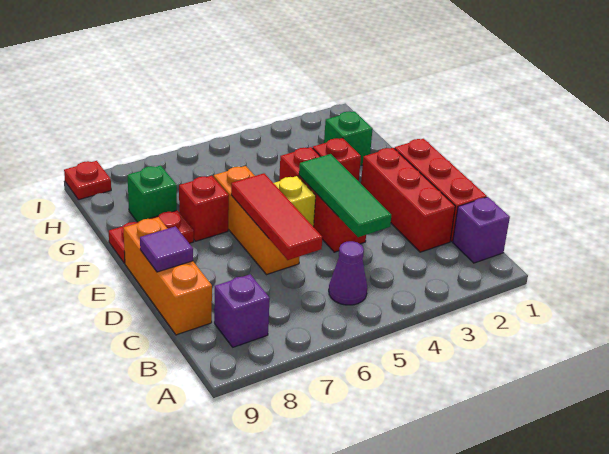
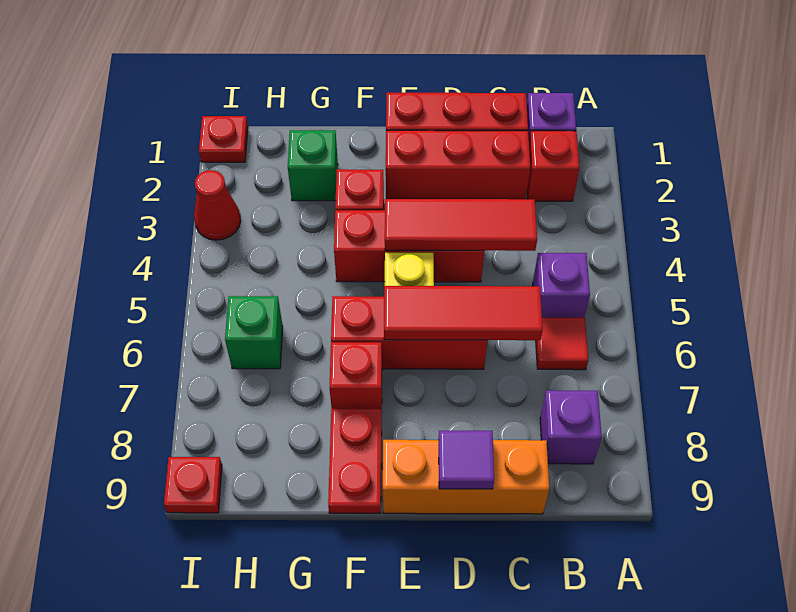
none -> red 1x1 brick [527,131,580,201]
purple 1x1 cone [329,241,367,305] -> purple 1x1 brick [533,253,590,318]
none -> red 1x1 tile [536,318,588,370]
green 1x3 tile [299,154,391,237] -> red 1x3 tile [385,199,537,251]
orange 1x3 brick [214,166,300,275] -> red 1x3 brick [331,296,488,369]
green 1x1 brick [127,165,177,222] -> green 1x1 brick moved to [225,296,283,369]
none -> red 1x1 plate [199,116,248,162]
none -> red 1x1 cone [194,170,241,240]

